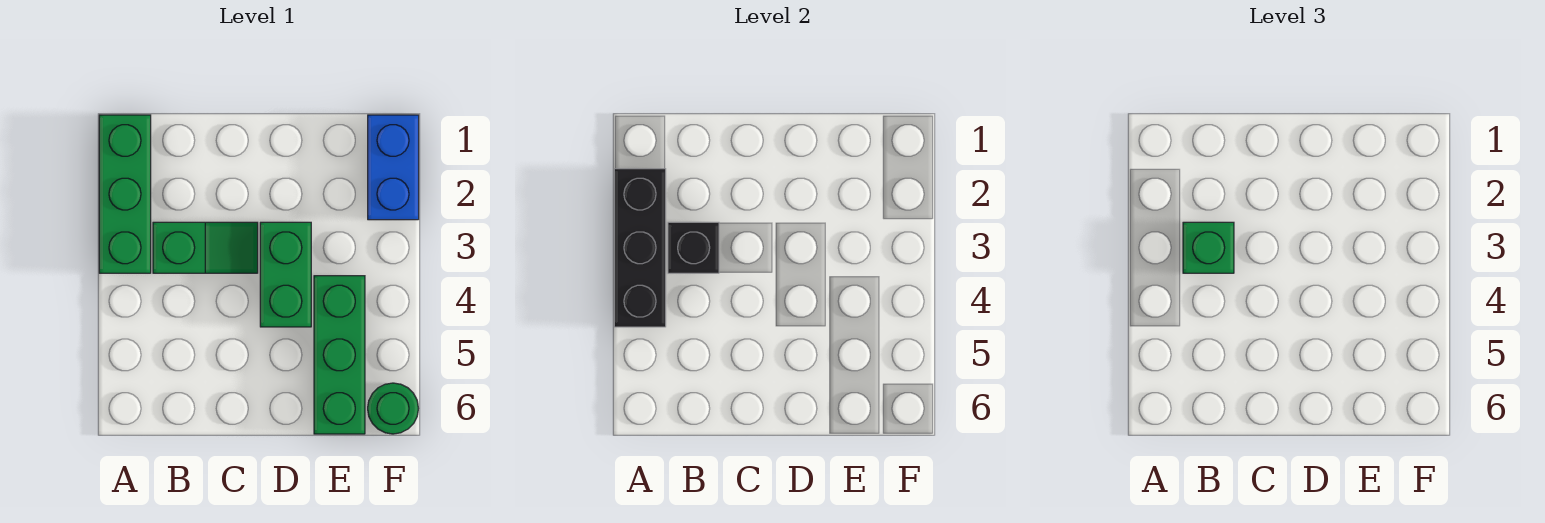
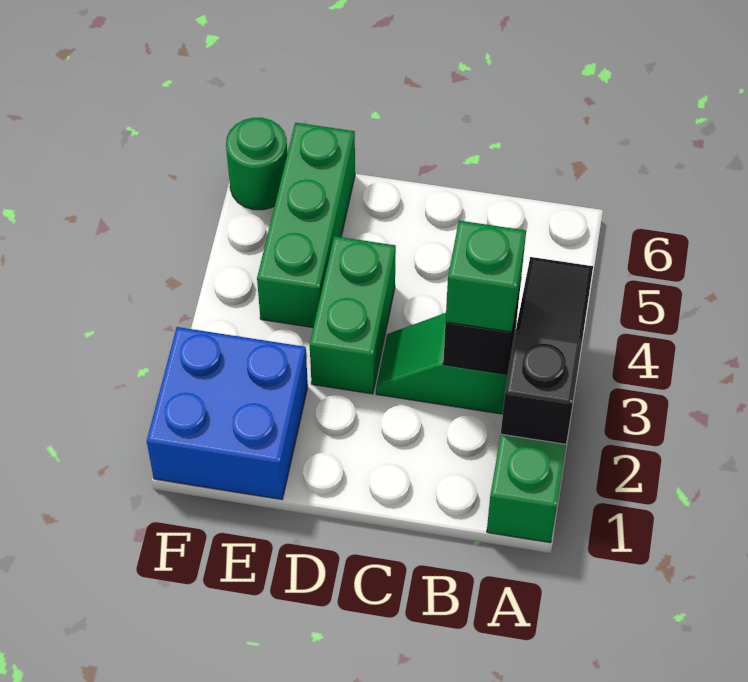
black 1x3 brick [614,169,666,327] -> black 1x3 slope [501,257,593,444]
blue 1x2 brick [368,115,419,220] -> blue 2x2 brick [147,327,308,499]

